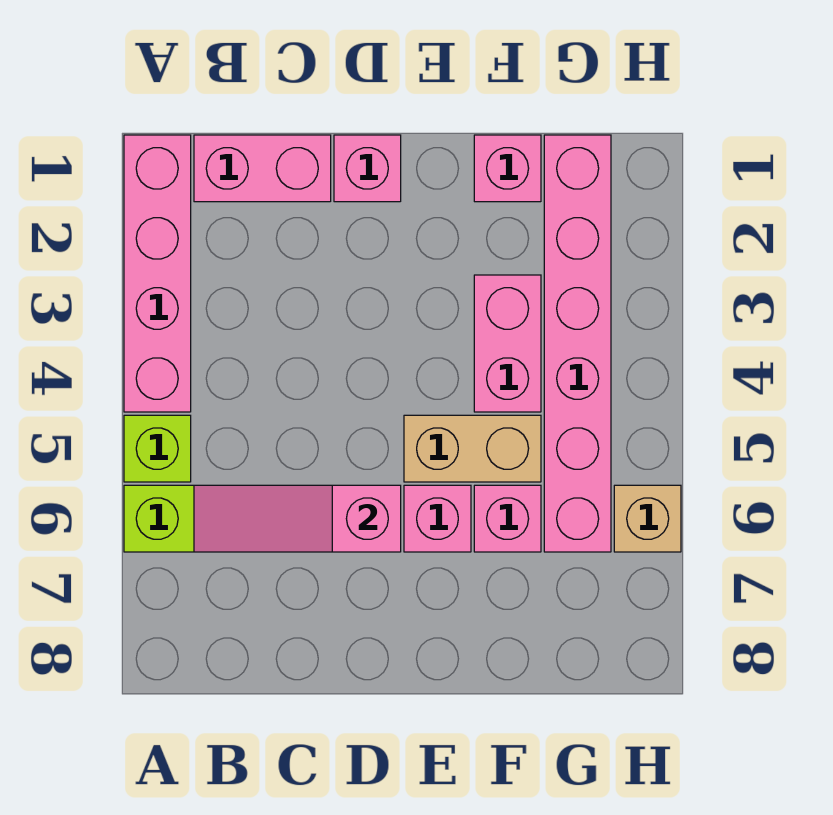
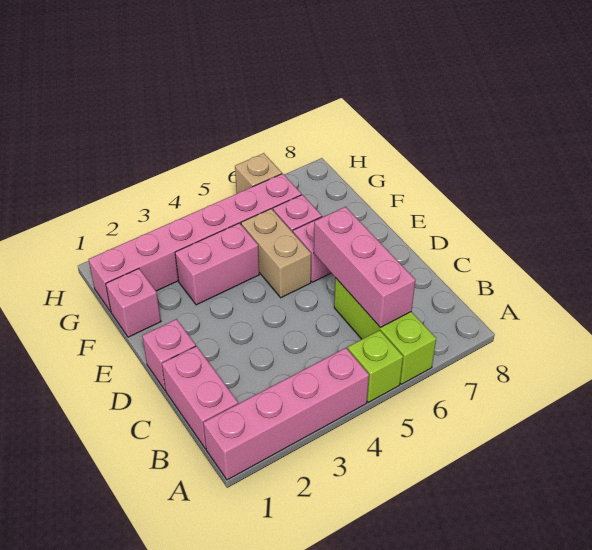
pink 1x3 slope [194,485,401,552] -> pink 1x3 brick [314,207,415,327]

